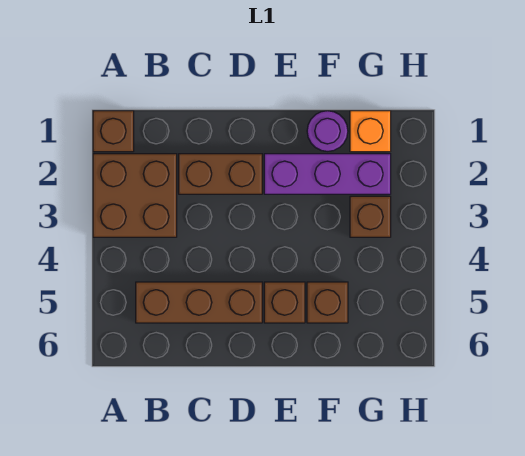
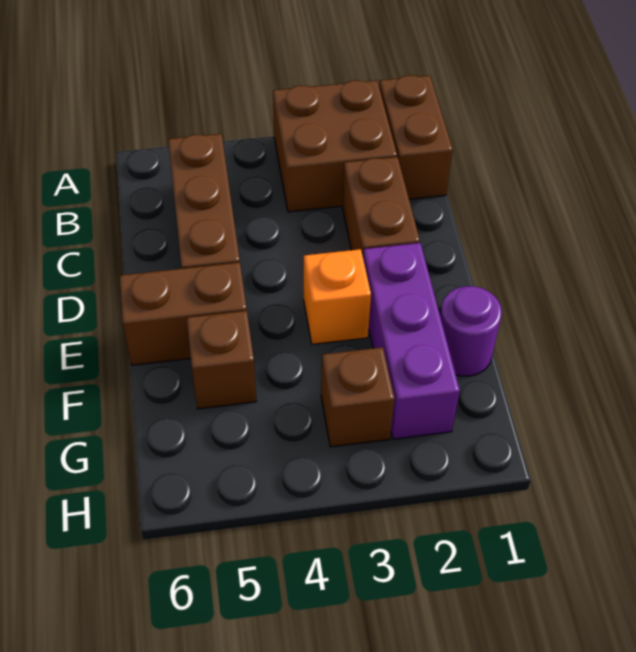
brown 1x1 brick [93,111,134,152] -> brown 1x2 brick [379,75,453,199]
brown 1x1 brick [264,282,305,323] -> brown 1x2 brick [120,262,247,365]
orange 1x1 brick [350,111,391,152] -> orange 1x1 brick moved to [304,249,371,344]

